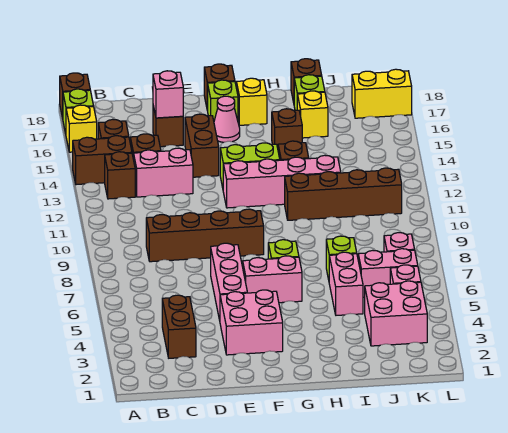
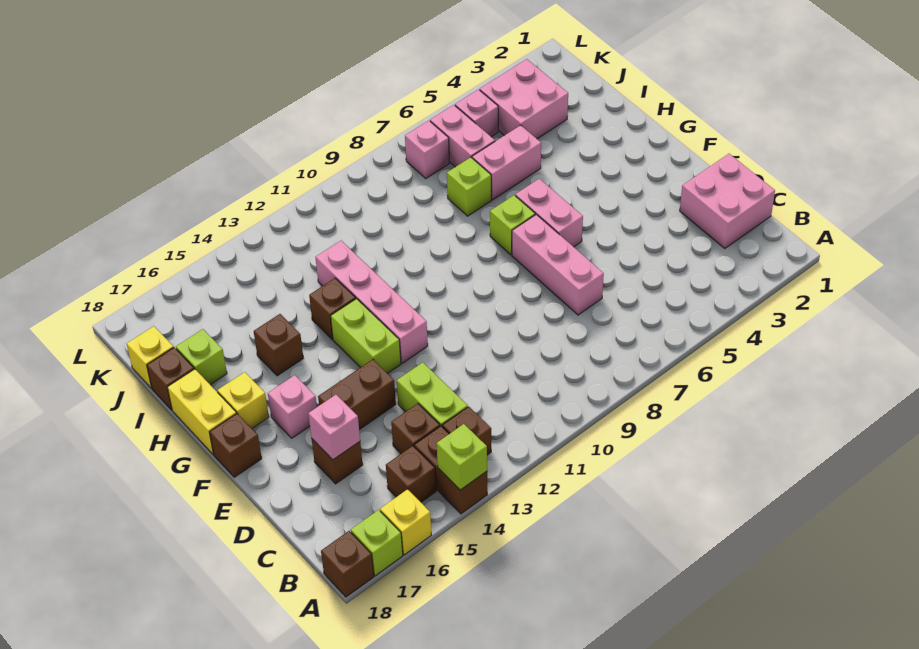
brown 1x2 brick [162,295,196,358] -> none
brown 1x4 brick [146,209,264,262] -> none
pink 1x2 brick [134,148,193,197] -> lime 1x2 brick [397,362,468,426]
pink 2x2 brick [220,290,283,355] -> pink 2x2 brick moved to [680,154,775,248]
pink 1x3 brick [211,243,247,320] -> pink 1x3 brick turned to [512,214,604,315]
pink 1x1 cone [214,96,240,142] -> pink 1x1 brick [268,375,317,438]
lime 1x1 brick [208,80,238,120] -> lime 1x1 brick moved to [437,424,487,490]
brown 1x4 brick [285,168,402,220] -> none
yellow 1x1 brick [297,91,328,138] -> yellow 1x1 brick moved to [127,326,174,388]
yellow 1x2 brick [352,69,412,118] -> yellow 1x2 brick moved to [167,369,236,454]

